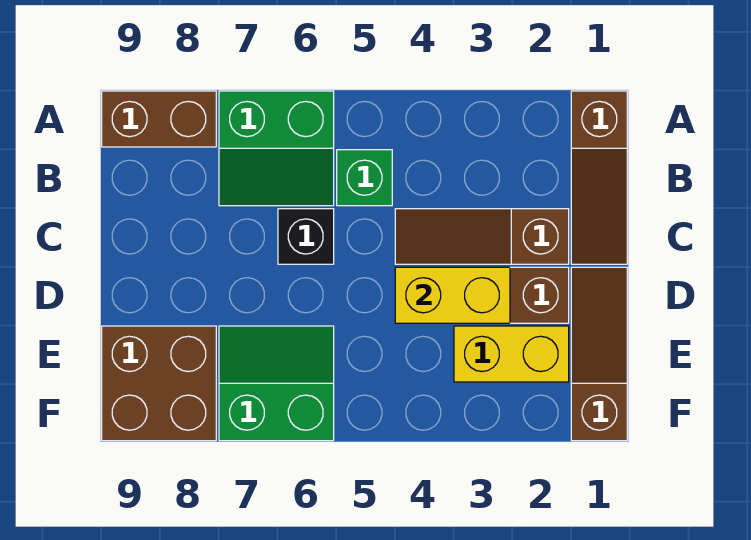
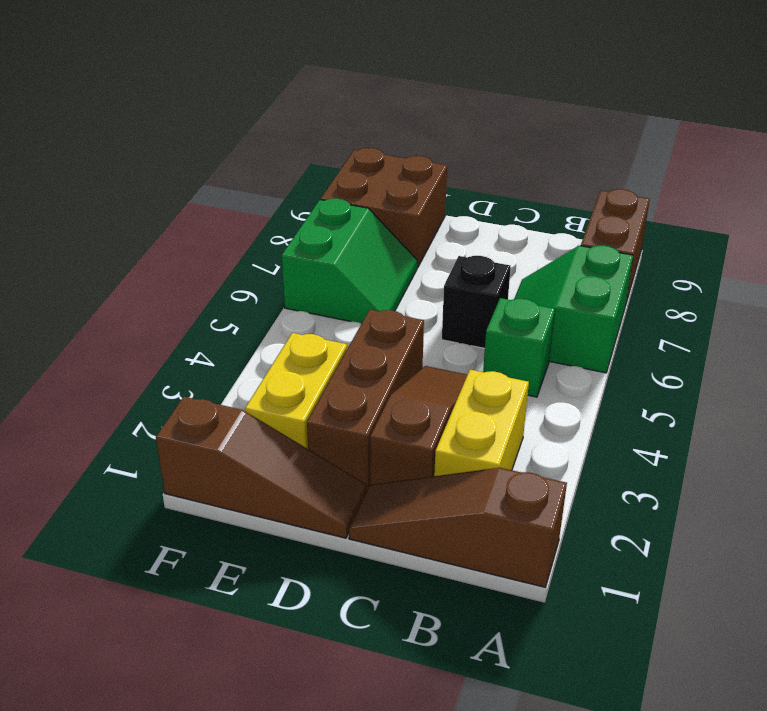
yellow 1x2 brick [395,267,510,323] -> yellow 1x2 brick moved to [434,370,529,476]

